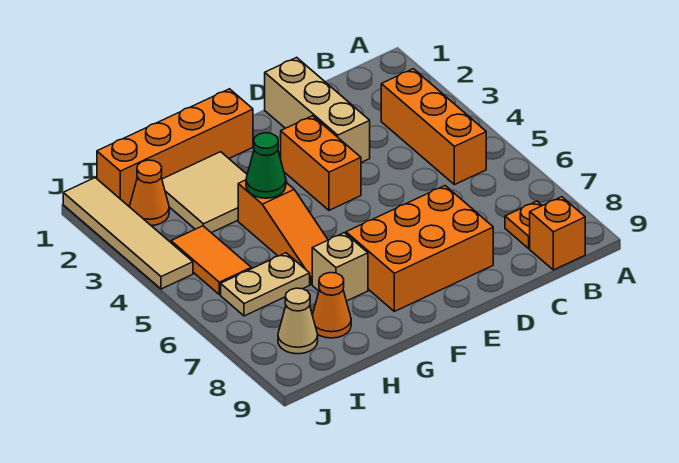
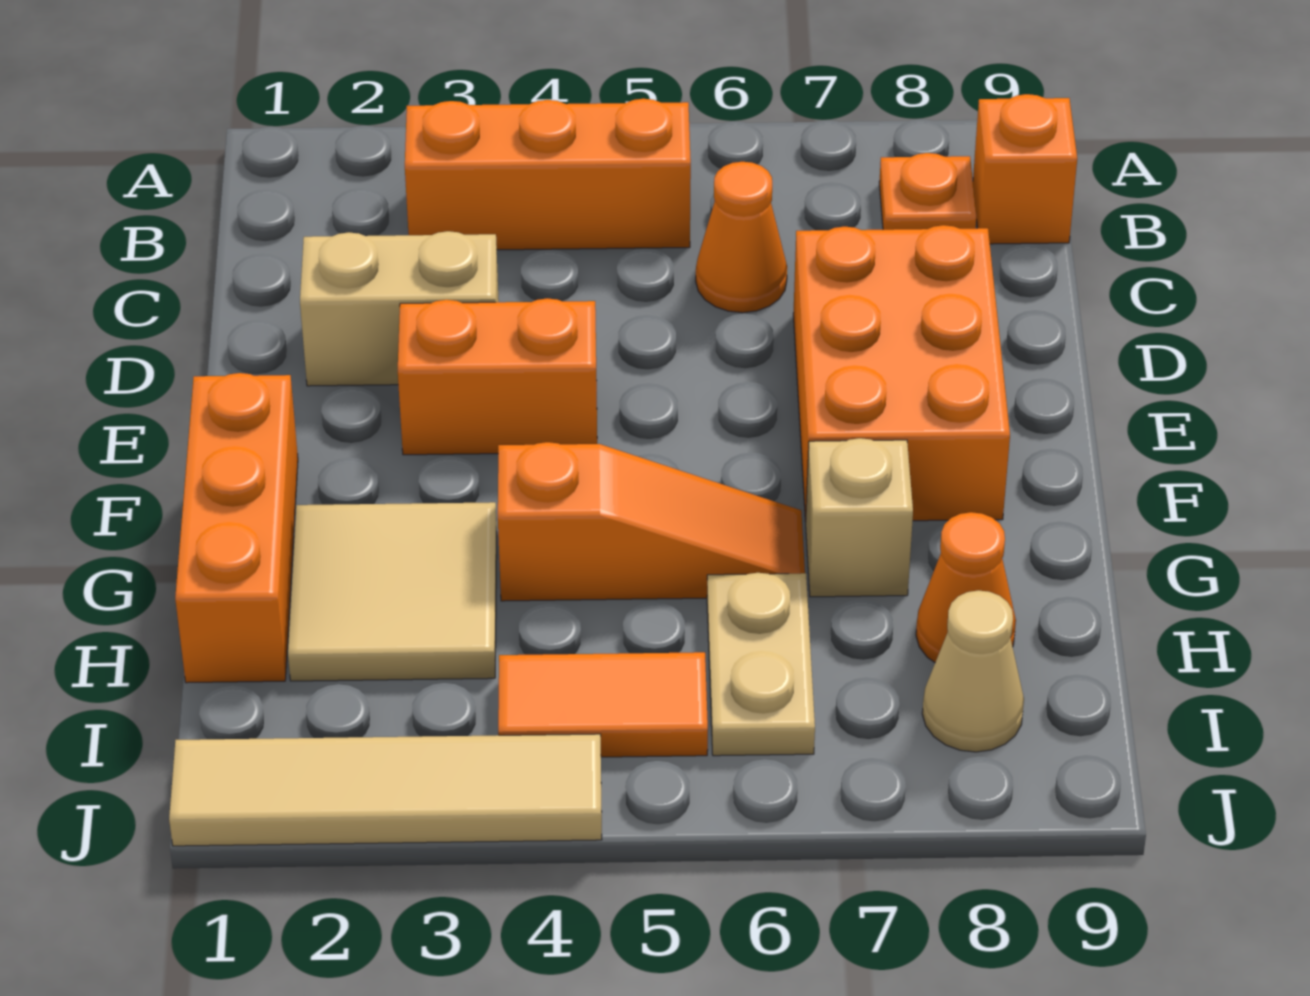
tan 1x3 brick [265,57,370,162] -> tan 1x2 brick [300,231,499,386]
orange 1x4 brick [97,89,253,206] -> orange 1x3 brick [175,373,298,683]
green 1x1 cone [246,133,286,198] -> none
orange 1x1 cone [130,160,169,226] -> orange 1x1 cone moved to [696,162,787,313]

